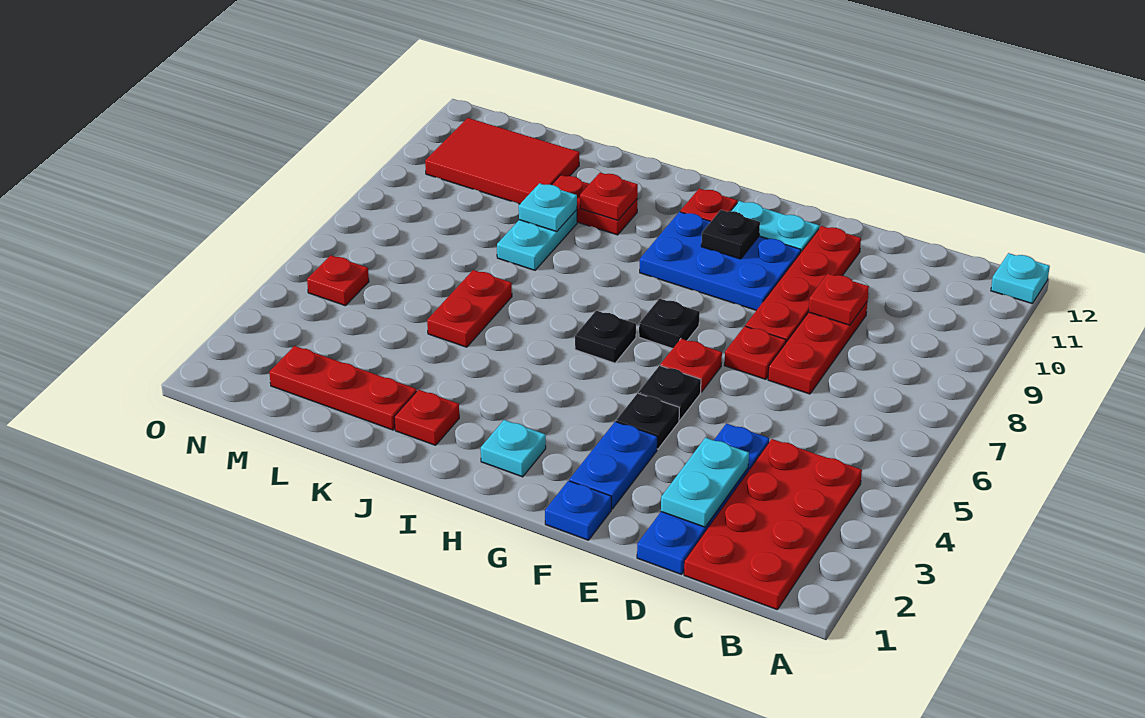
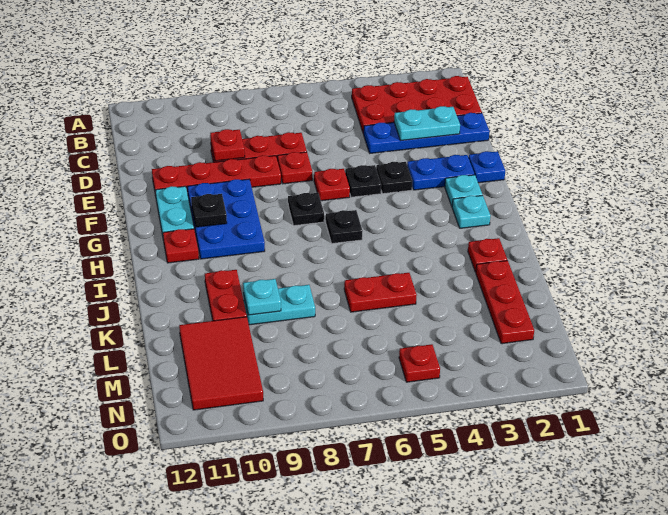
cyan 1x1 plate [991,253,1050,304] -> cyan 1x1 plate moved to [445,175,482,206]
red 1x1 plate [580,173,638,220] -> none

